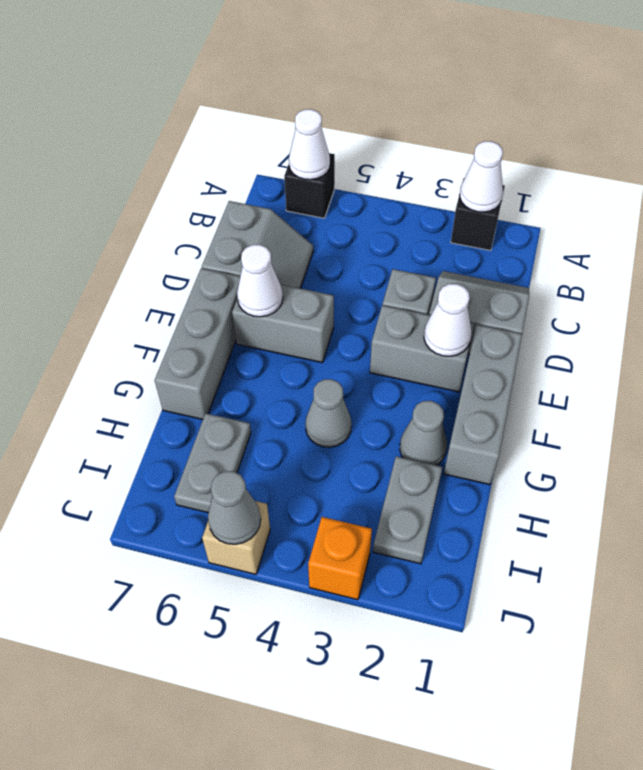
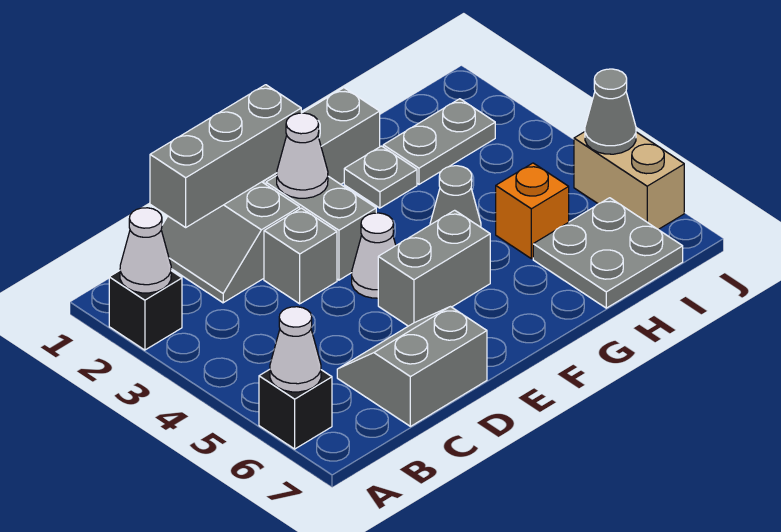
grey 1x2 brick [232,285,334,363] -> grey 1x2 brick turned to [378,210,490,326]
white 1x1 cone [237,245,283,317] -> white 1x1 cone moved to [352,213,396,298]
grey 1x3 brick [155,268,240,419] -> grey 1x3 brick moved to [150,85,301,227]
grey 1x1 cone [400,401,447,465] -> grey 1x1 plate [344,146,417,208]
grey 1x2 plate [174,413,251,513] -> grey 2x2 plate [533,198,683,308]
orange 1x1 brick [308,517,372,600] -> orange 1x1 brick moved to [496,163,569,259]
tan 1x1 brick [202,501,270,574] -> tan 1x2 brick [574,132,684,229]

